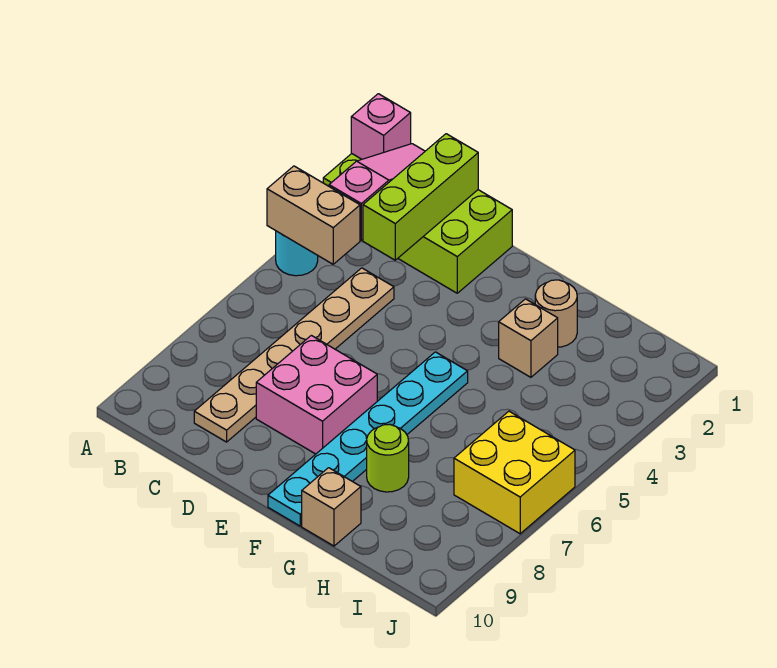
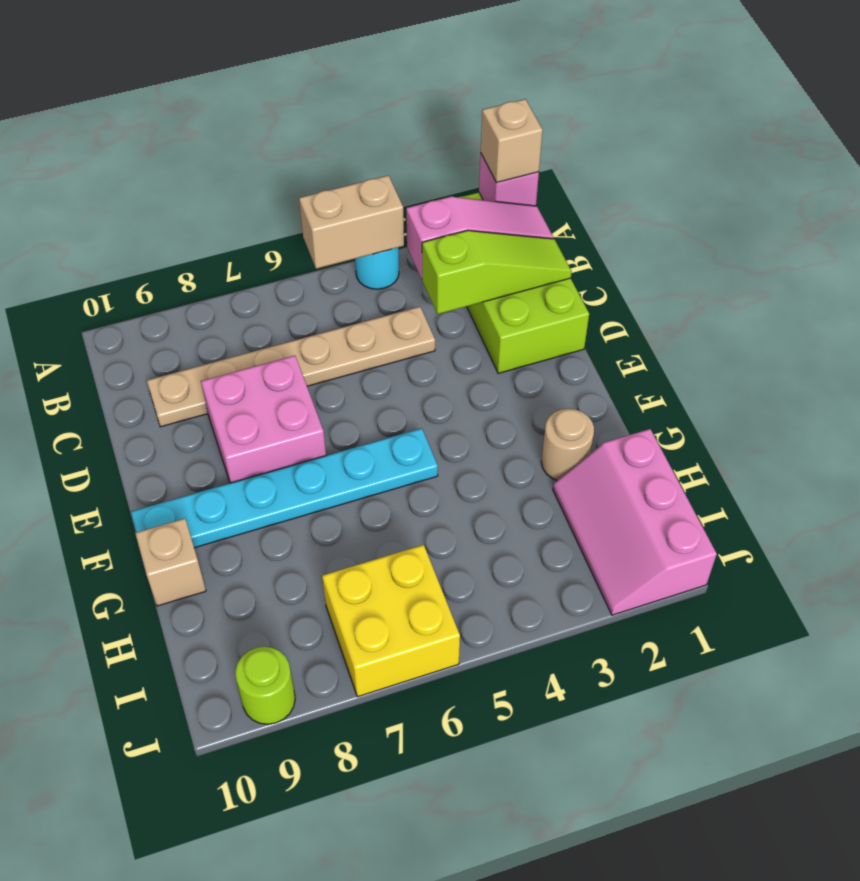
tan 1x2 brick [267,166,360,264] -> tan 1x2 brick turned to [299,175,404,269]
lime 1x3 brick [363,134,478,260] -> lime 1x3 slope [422,231,572,314]
tan 1x1 brick [499,299,558,377] -> tan 1x1 brick moved to [481,99,543,183]
lime 1x1 round brick [367,424,409,492] -> lime 1x1 round brick moved to [235,647,295,724]
none -> pink 2x3 slope [553,429,717,615]

